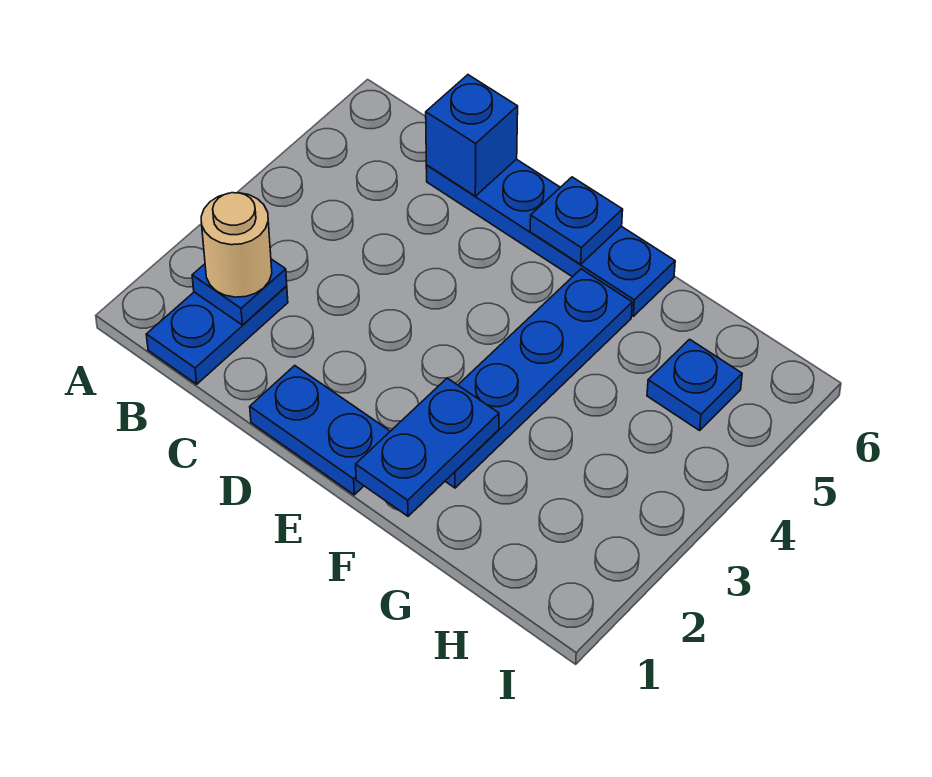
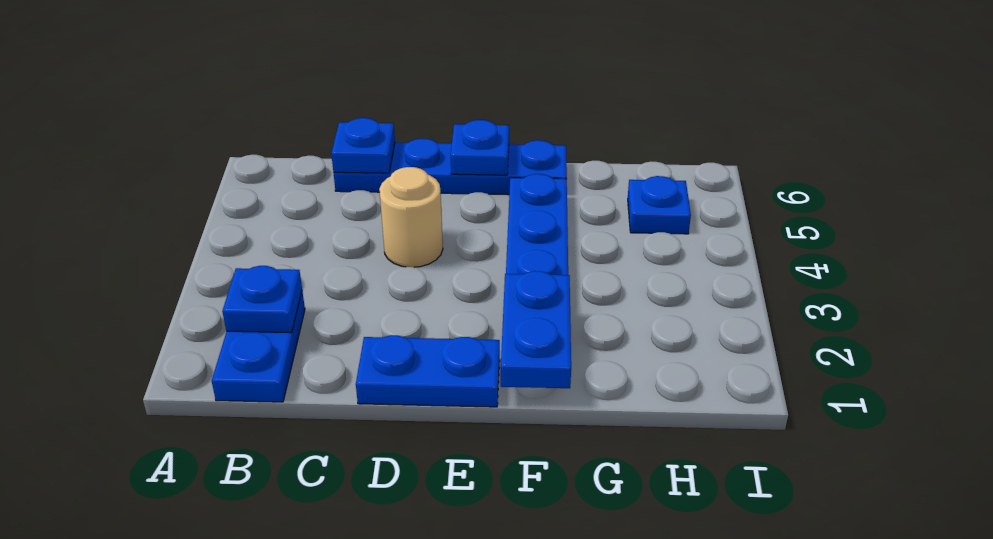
tan 1x1 round brick [201,193,272,297] -> tan 1x1 round brick moved to [379,167,443,267]
blue 1x1 brick [426,75,518,196] -> blue 1x1 plate [331,118,395,173]

